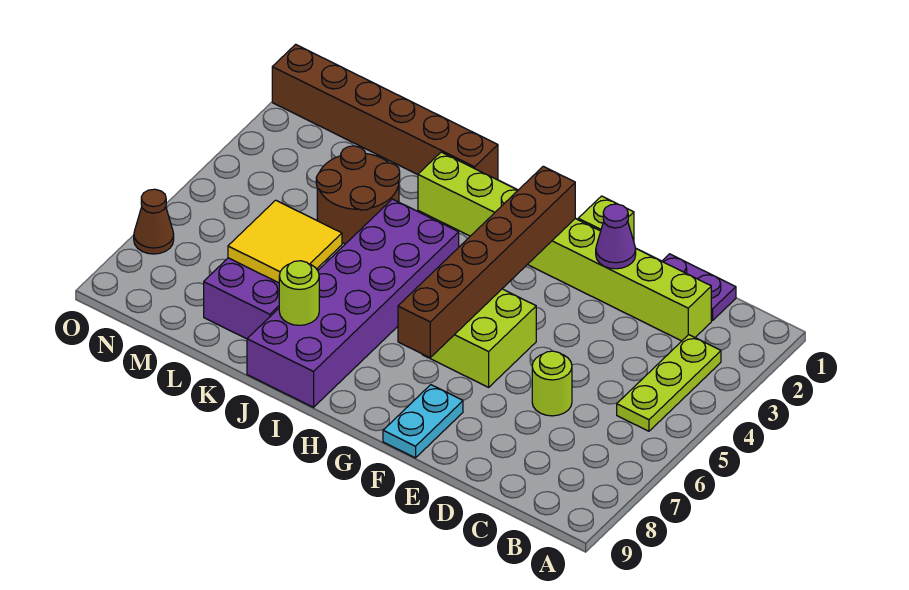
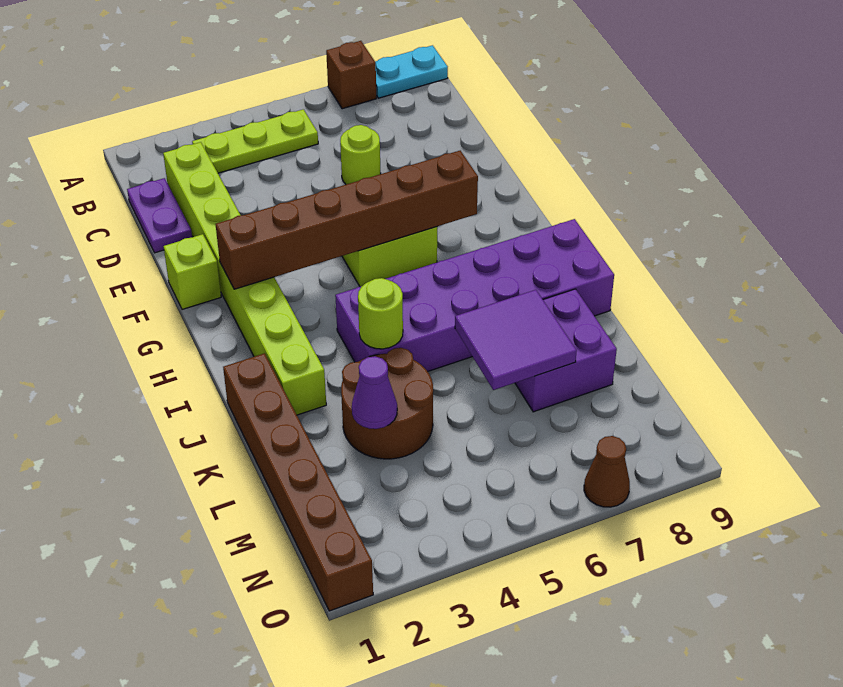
none -> brown 1x1 brick [326,41,376,109]
purple 1x1 cone [596,204,636,269] -> purple 1x1 cone moved to [352,356,397,429]
cyan 1x2 plate [383,385,463,458] -> cyan 1x2 plate moved to [375,45,448,98]
lime 1x1 round brick [279,261,319,325] -> lime 1x1 round brick moved to [358,278,403,349]
yellow 2x2 tile [228,200,342,283] -> purple 2x2 tile [455,290,577,390]

